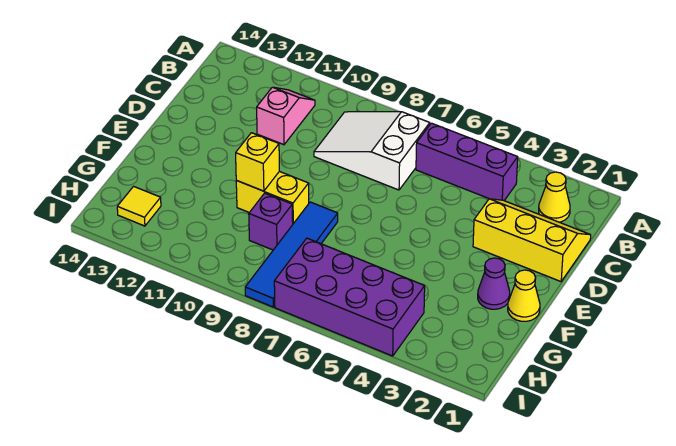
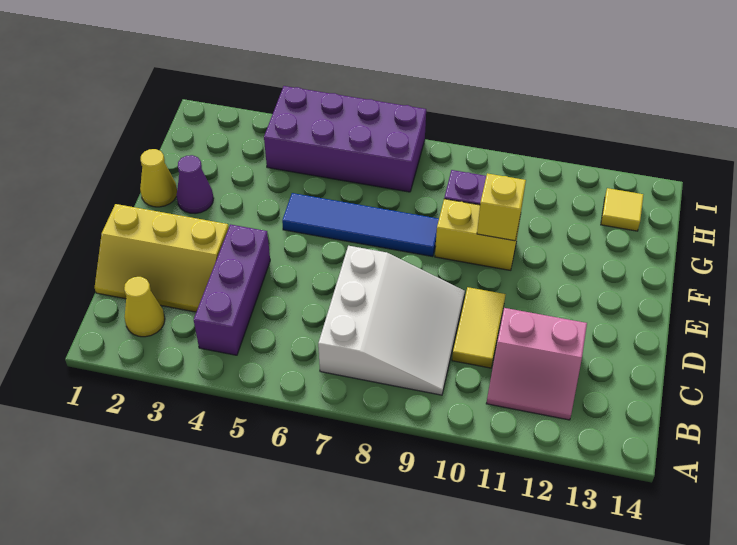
purple 1x3 brick [416,123,518,200] -> purple 1x3 brick turned to [194,224,270,355]
white 2x3 slope [314,112,430,190] -> white 3x3 slope [318,246,465,395]
pink 1x2 slope [257,87,315,145] -> pink 2x2 slope [486,308,587,420]
none -> yellow 1x2 tile [452,287,506,368]
blue 1x4 tile [245,202,338,307] -> blue 1x4 tile turned to [282,193,439,257]

